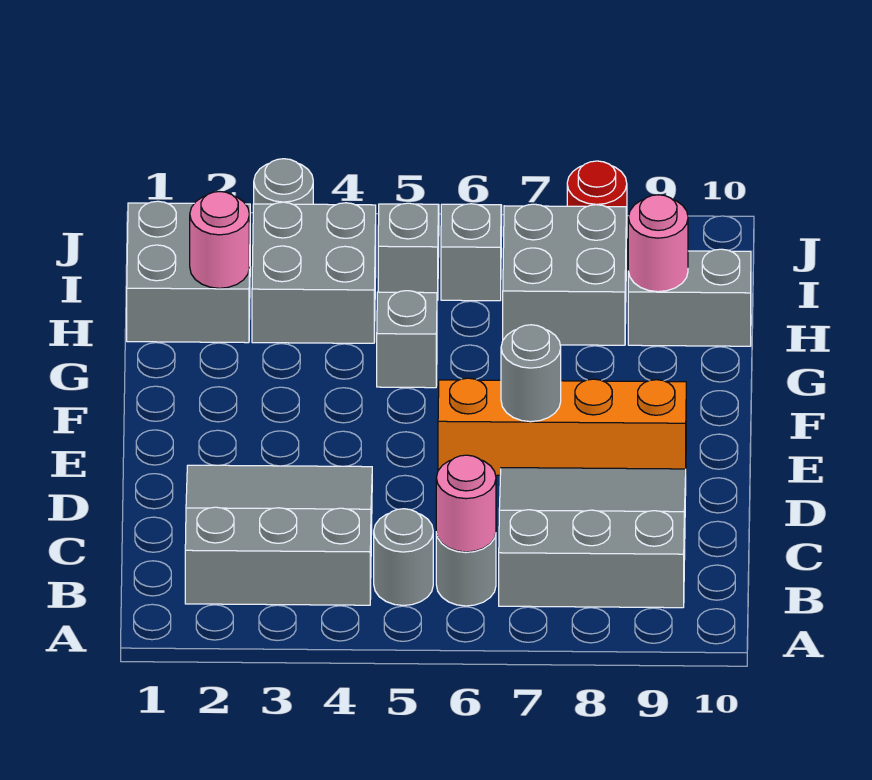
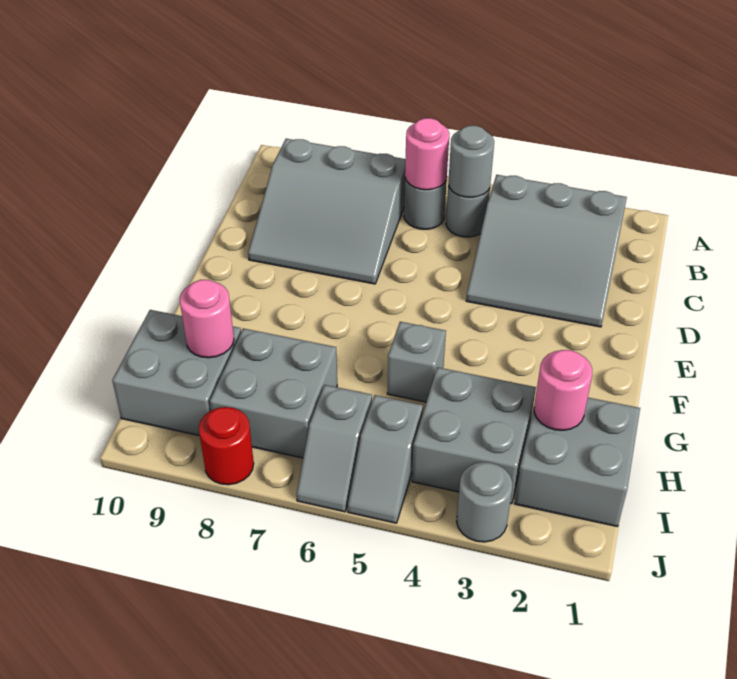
orange 1x4 brick [438,378,686,475] -> none
grey 1x1 round brick [501,325,561,422] -> grey 1x1 round brick moved to [448,126,494,197]
grey 1x2 brick [628,249,751,346] -> grey 2x2 brick [112,310,241,436]

